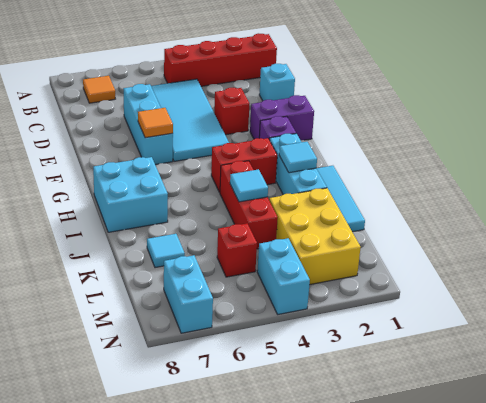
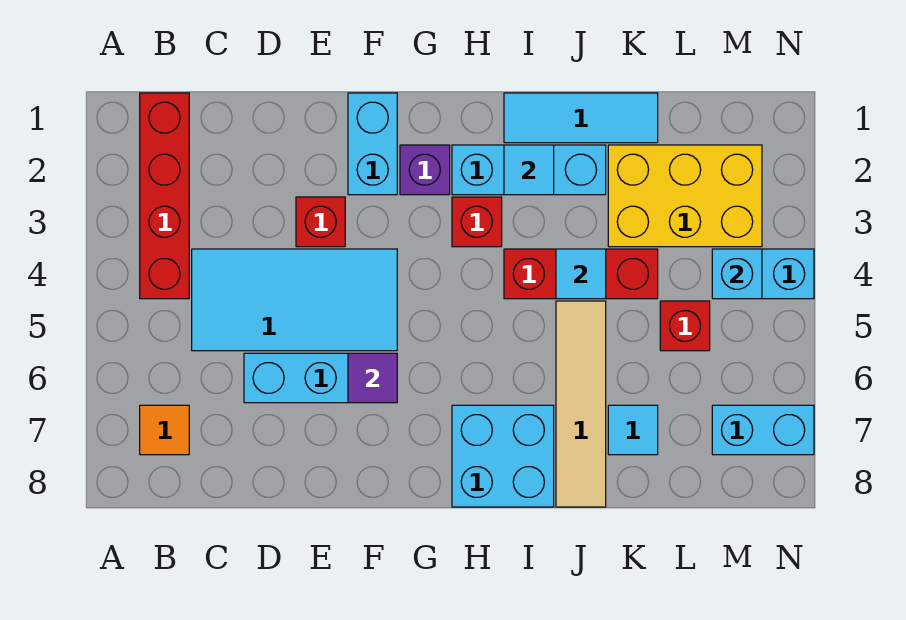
cyan 1x1 brick [259,64,295,101] -> cyan 1x1 brick moved to [712,249,762,299]
purple 1x2 brick [250,95,314,140] -> cyan 1x2 brick [348,93,397,195]
orange 1x1 tile [138,108,173,138] -> purple 1x1 tile [348,353,397,403]
red 1x2 brick [211,138,277,192] -> red 1x1 brick [452,197,502,247]
none -> tan 1x4 tile [556,301,606,507]

